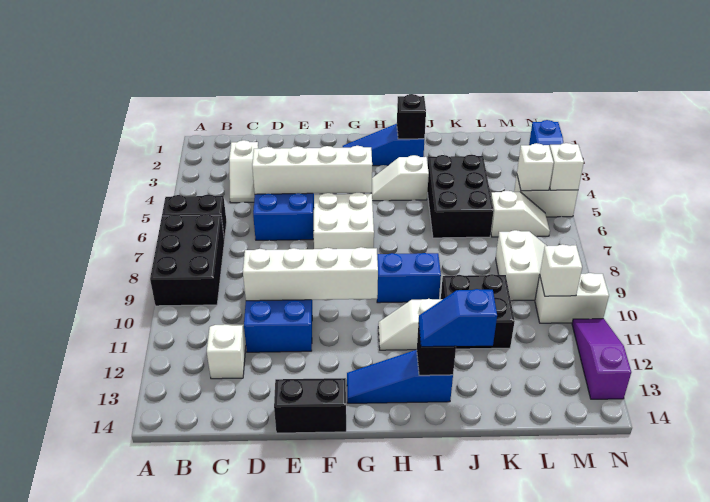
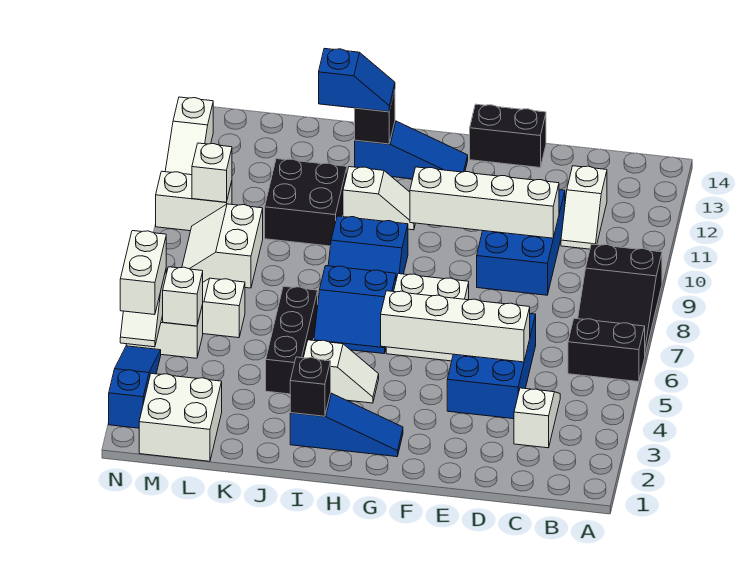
black 2x3 brick [150,214,224,306] -> black 2x3 slope [578,244,662,354]
none -> blue 2x2 slope [314,266,396,354]
black 2x3 brick [427,155,494,238] -> black 1x3 brick [266,286,318,394]
none -> white 2x2 brick [139,373,222,461]
none -> white 1x2 brick [120,231,166,315]
purple 1x3 slope [572,319,631,399] -> white 1x3 slope [165,97,213,175]

